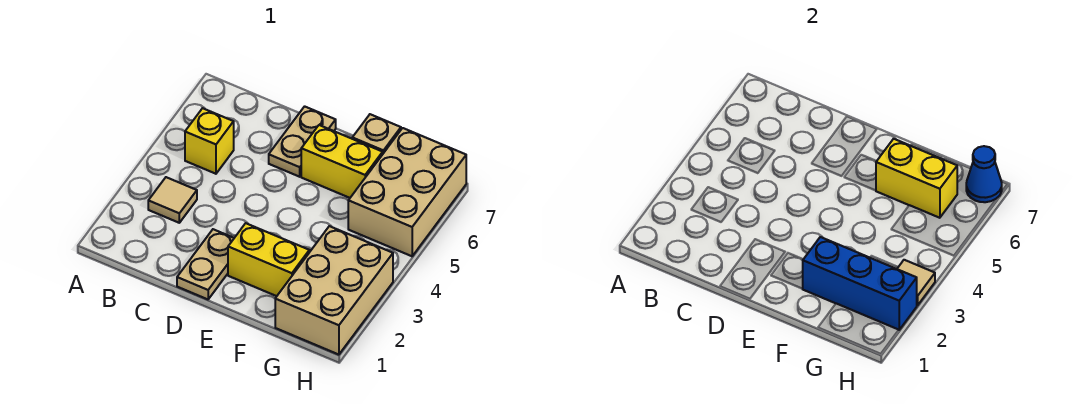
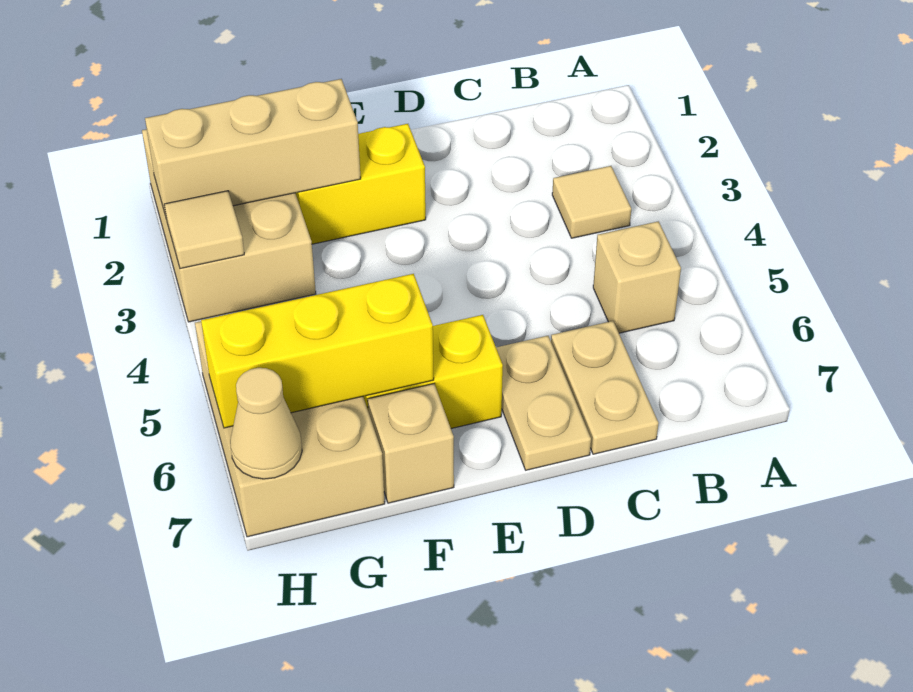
yellow 1x1 brick [185,108,234,174] -> tan 1x1 brick [593,221,681,333]
tan 1x2 plate [177,229,234,299] -> tan 1x2 plate moved to [551,321,659,454]
blue 1x3 brick [803,237,917,330] -> tan 1x3 brick [145,79,361,219]
yellow 1x2 brick [876,139,957,218] -> yellow 1x3 brick [201,274,434,428]
blue 1x1 cone [966,146,1002,202] -> tan 1x1 cone [230,368,302,479]

